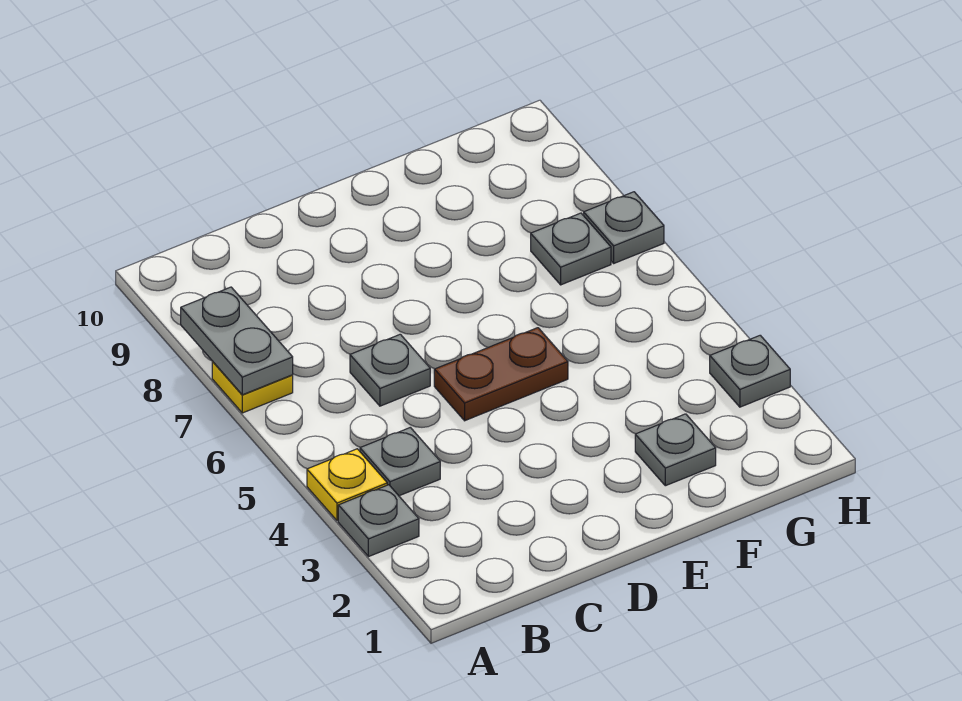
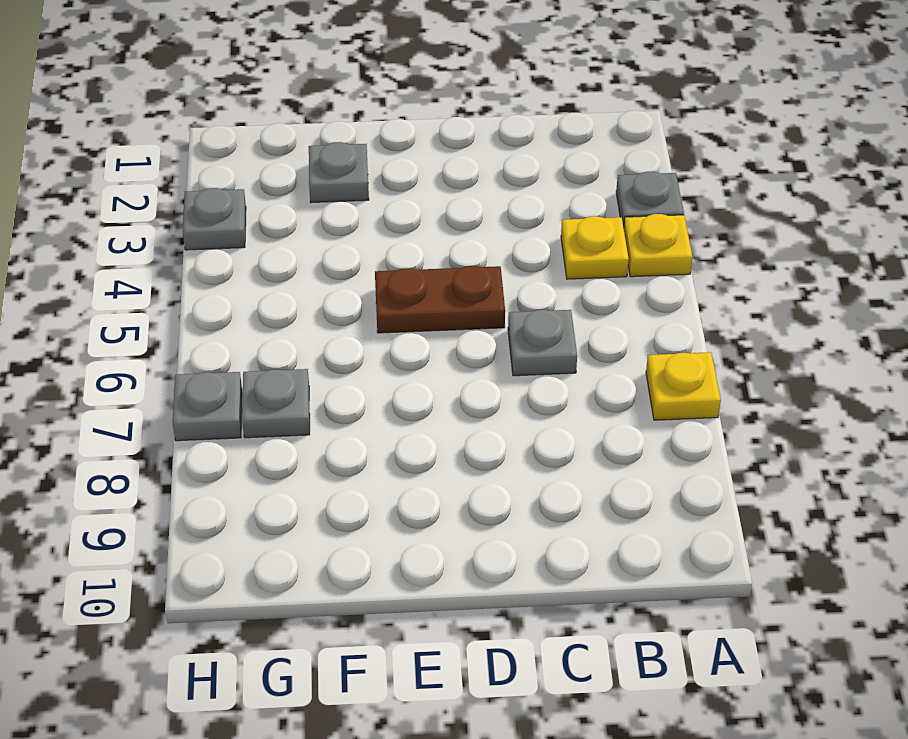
grey 1x2 plate [181,287,293,395] -> none
grey 1x1 plate [360,427,440,496] -> yellow 1x1 plate [561,216,629,279]

